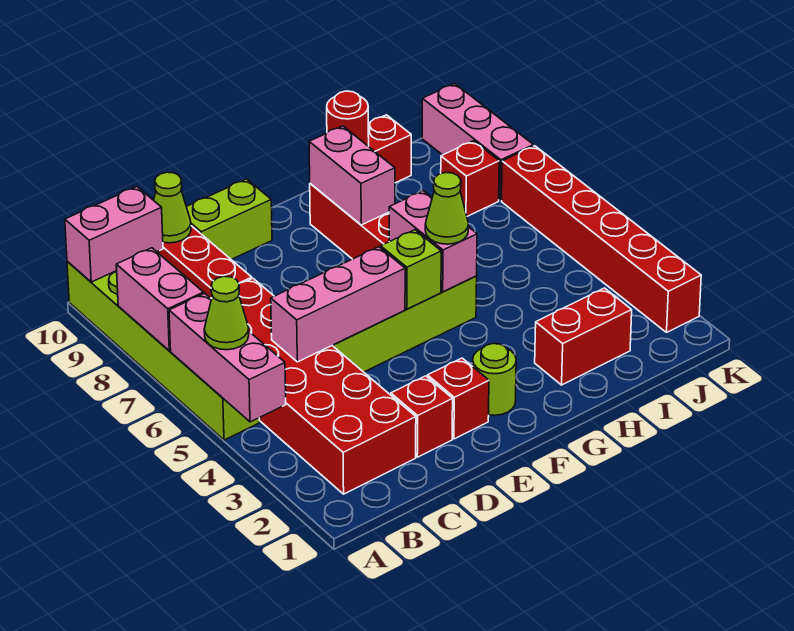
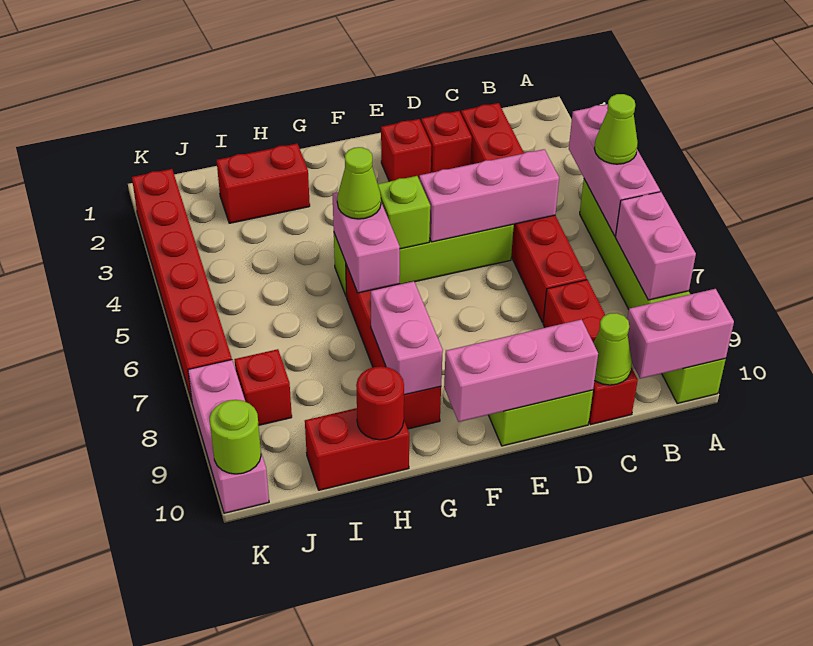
red 2x6 brick [211,278,416,494] -> red 1x6 brick [461,103,587,323]
none -> pink 1x3 brick [444,319,598,422]
lime 1x1 round brick [473,344,516,415] -> lime 1x1 round brick moved to [210,400,261,474]

